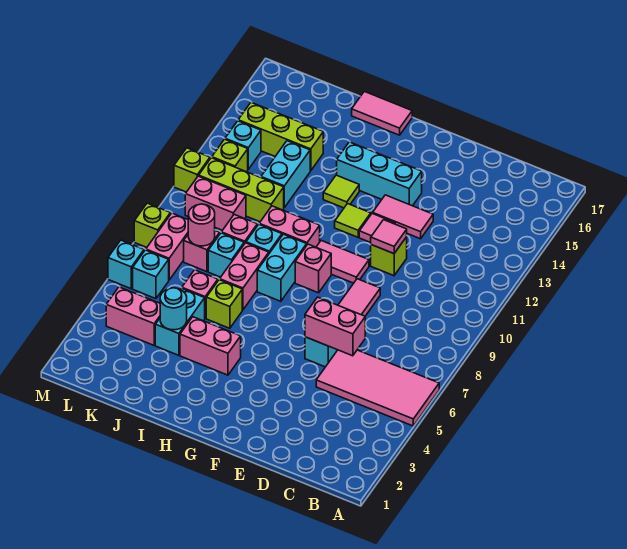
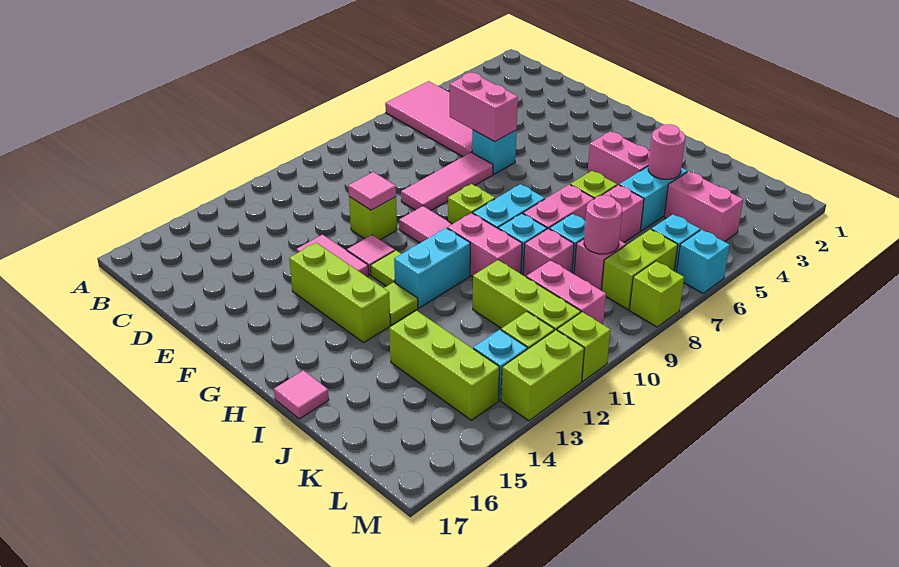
cyan 1x3 brick [337,142,422,206] -> lime 1x3 brick [289,243,390,342]
pink 1x1 brick [295,244,331,293] -> lime 1x1 brick [448,184,495,224]
pink 1x2 tile [352,91,412,135] -> pink 1x1 tile [274,370,329,419]
cyan 1x1 round brick [160,288,187,330] -> pink 1x1 round brick [648,124,685,179]
cyan 1x2 brick [261,141,310,207] -> cyan 1x2 brick moved to [394,228,470,308]
pink 1x2 brick [146,213,188,280] -> lime 1x2 brick [602,229,678,310]
none -> lime 1x2 brick [501,330,584,421]

